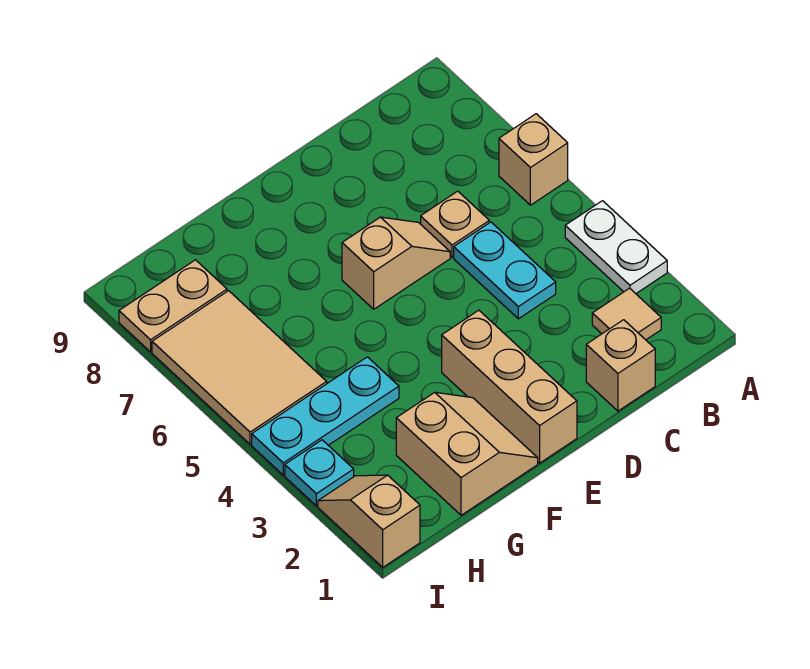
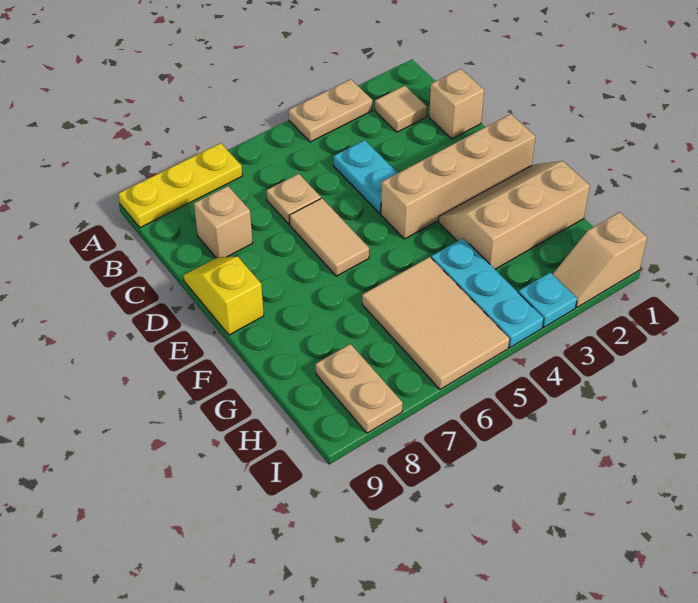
white 1x2 plate [565,201,667,294] -> tan 1x2 plate [289,79,372,142]
tan 1x1 brick [499,114,568,205] -> tan 1x1 brick moved to [194,186,253,258]
none -> yellow 1x3 plate [118,143,242,228]
cyan 1x2 plate [454,222,556,319] -> cyan 1x2 plate turned to [334,140,398,214]
tan 1x2 slope [342,217,450,309] -> tan 1x2 tile [289,198,369,276]
none -> yellow 1x2 slope [183,257,264,335]
tan 1x3 brick [442,310,577,463] -> tan 1x4 brick [381,114,536,239]
tan 2x2 slope [396,392,538,515] -> tan 2x3 slope [439,161,590,269]
tan 2x3 tile [152,291,327,444] -> tan 2x3 tile turned to [362,257,510,389]

